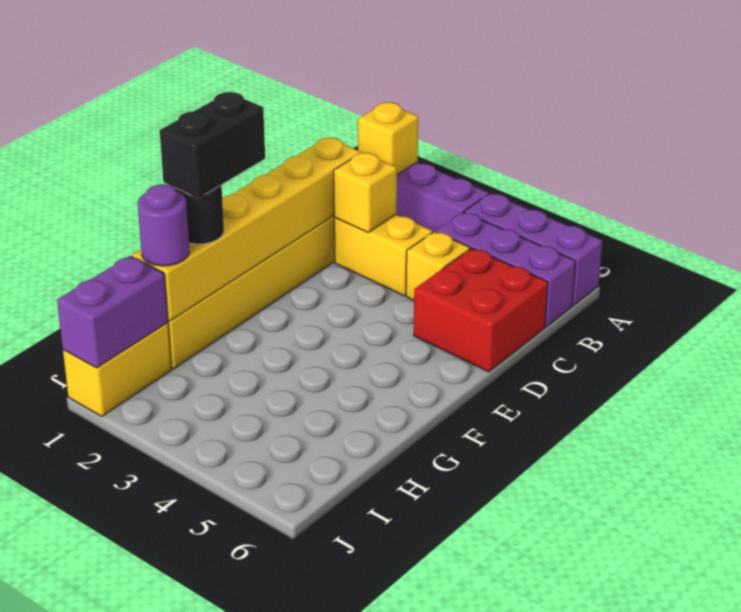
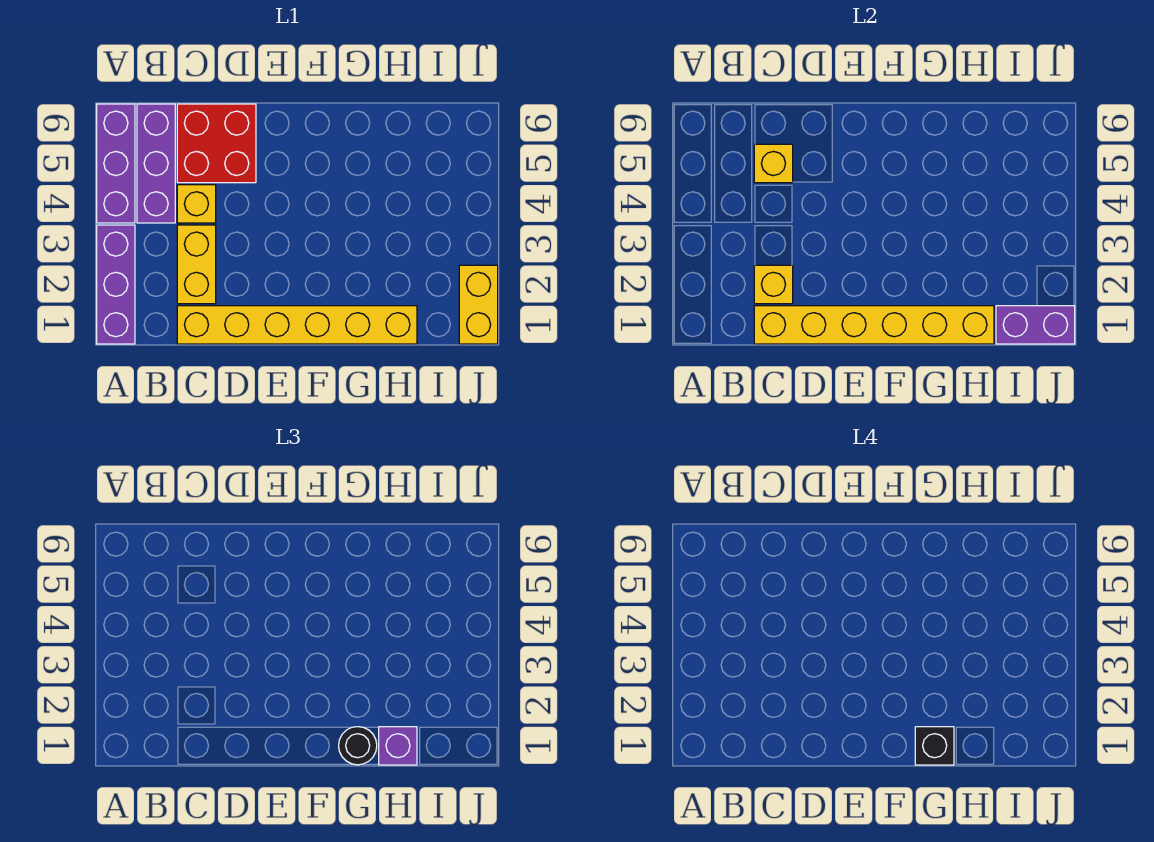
yellow 1x1 brick [358,102,418,175] -> yellow 1x1 brick moved to [754,144,793,183]
black 1x2 brick [160,92,265,198] -> black 1x1 brick [915,727,954,765]
purple 1x1 round brick [138,184,189,266] -> purple 1x1 brick [379,727,417,765]
yellow 1x2 brick [63,323,172,416] -> yellow 1x2 brick turned to [459,265,498,344]

